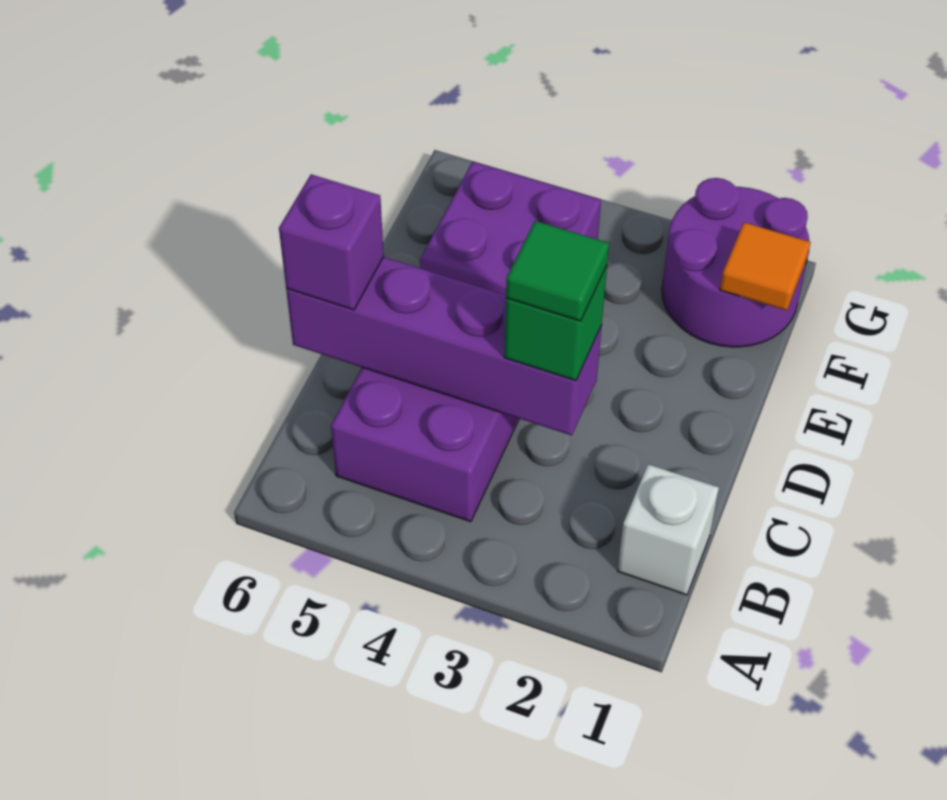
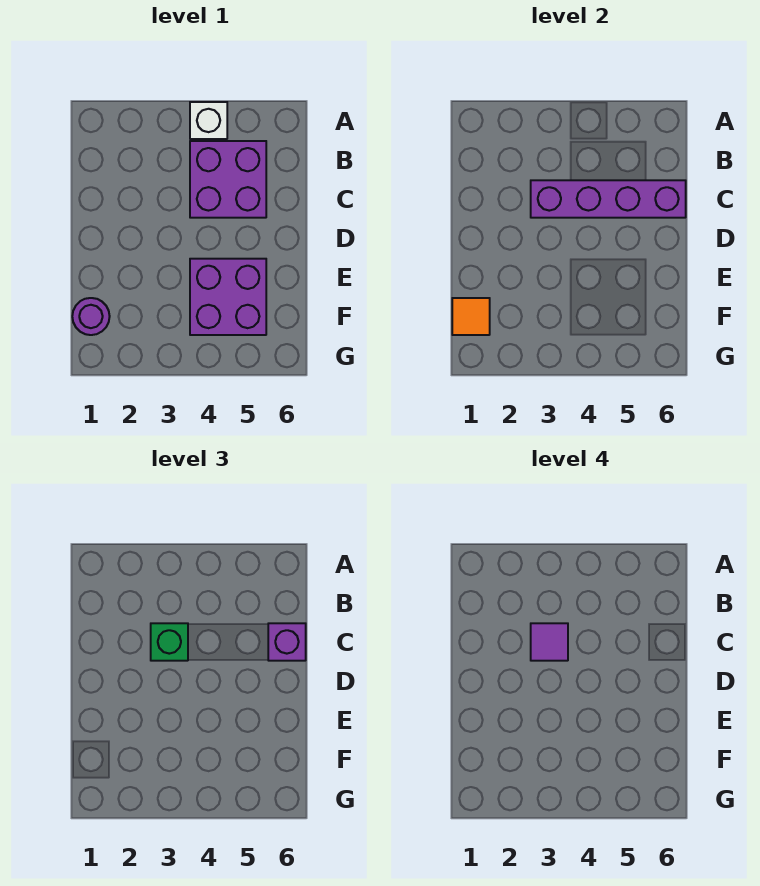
white 1x1 brick [617,464,719,595] -> white 1x1 brick moved to [190,102,227,139]
green 1x1 tile [506,221,609,321] -> purple 1x1 tile [531,623,568,661]
purple 2x2 round brick [662,178,809,347] -> purple 1x1 round brick [72,298,110,335]

